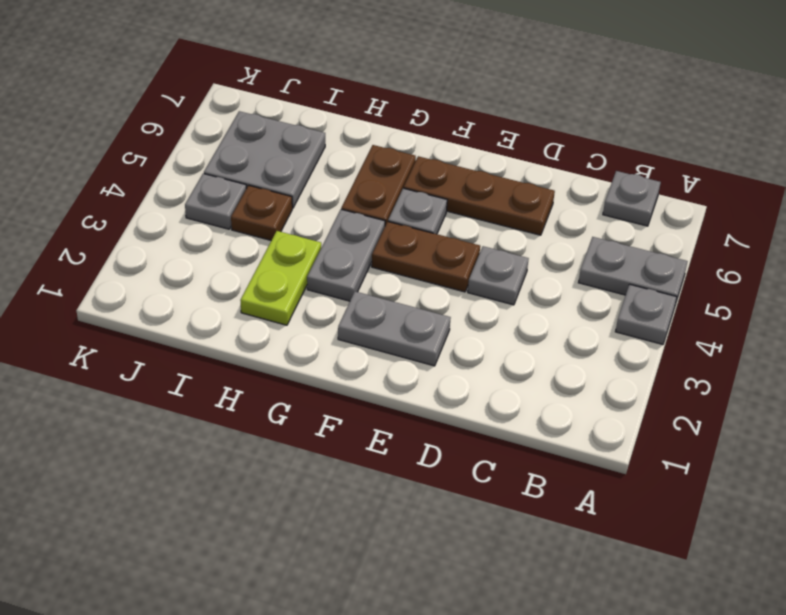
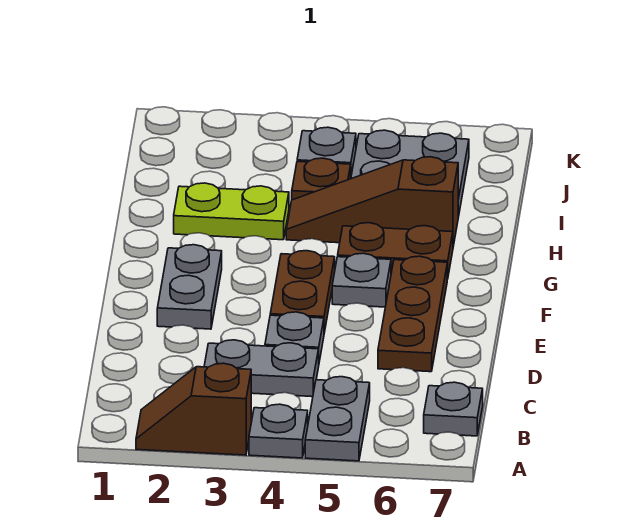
none -> brown 1x2 slope [136,363,251,455]
grey 1x2 plate [307,209,385,301] -> grey 1x2 plate moved to [204,340,319,397]
none -> brown 1x3 slope [286,157,458,246]

